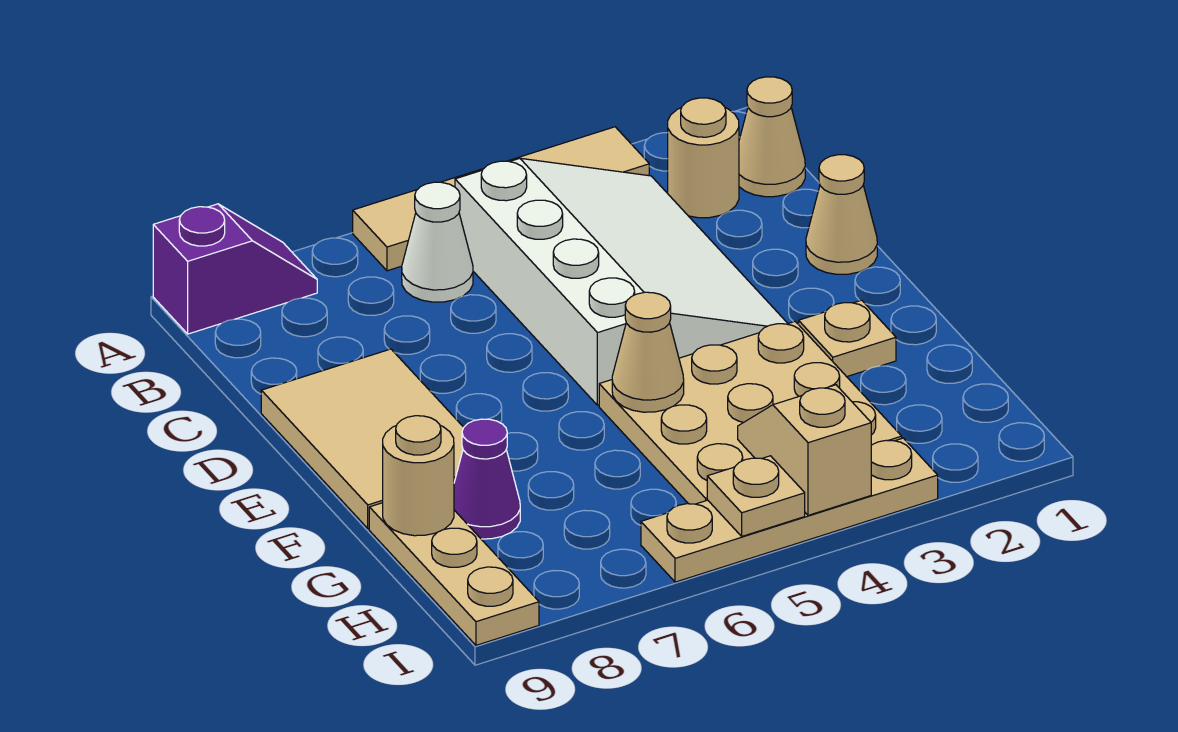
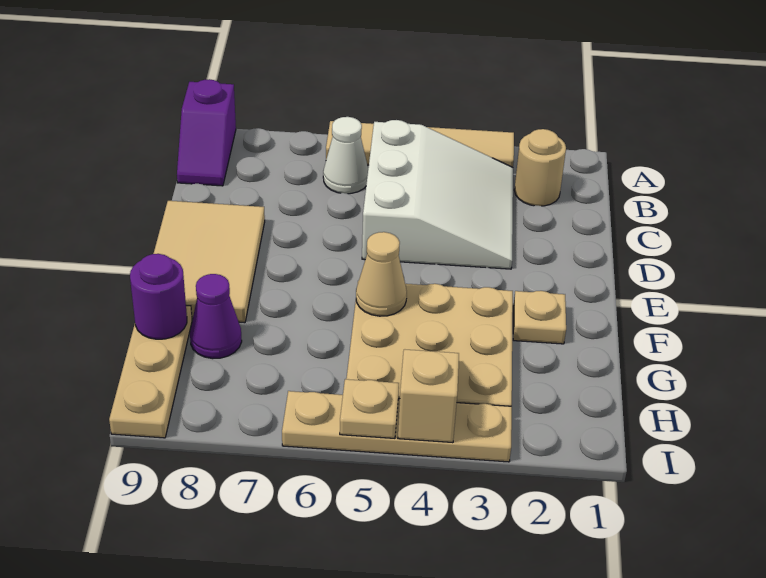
purple 1x2 slope [153,204,317,334] -> purple 1x2 slope turned to [177,79,236,186]
tan 1x1 cone [739,77,805,197] -> none
white 3x4 slope [455,158,788,405] -> white 3x3 slope [362,120,513,269]
tan 1x1 cone [806,155,877,274] -> none
tan 1x1 round brick [383,416,454,536] -> purple 1x1 round brick [130,254,187,339]

